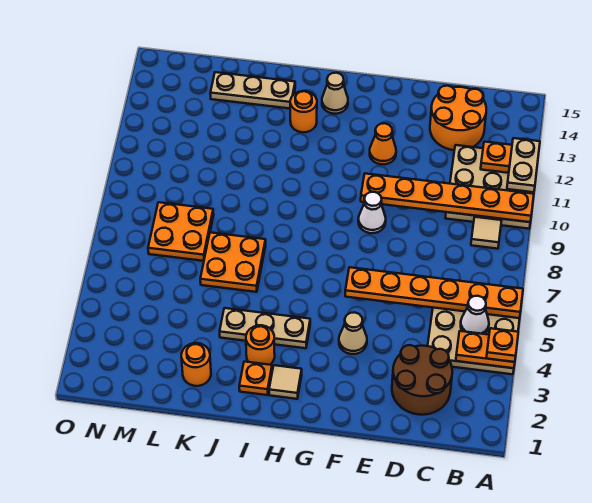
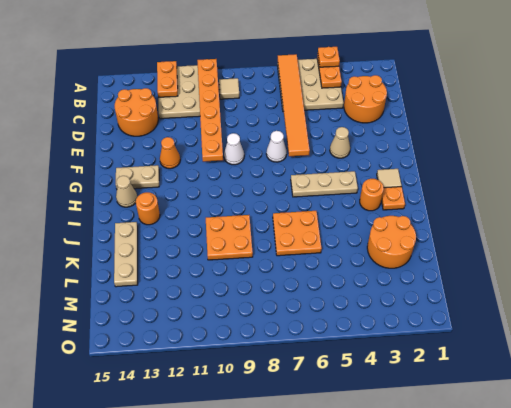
orange 1x6 plate [345,267,523,318] -> orange 1x6 tile [278,54,310,156]
tan 1x2 plate [507,138,540,192] -> tan 1x2 plate moved to [116,165,159,189]
white 1x1 cone [461,296,489,334] -> white 1x1 cone moved to [266,131,287,162]
brown 2x2 round brick [392,345,452,415] -> orange 2x2 round brick [344,75,387,123]
tan 1x3 plate [220,308,310,348] -> tan 1x3 plate turned to [291,171,358,197]
orange 1x1 round brick [181,343,211,386] -> orange 2x2 round brick [367,215,416,268]
orange 2x2 plate [148,202,214,261] -> orange 2x2 plate moved to [206,215,253,260]

